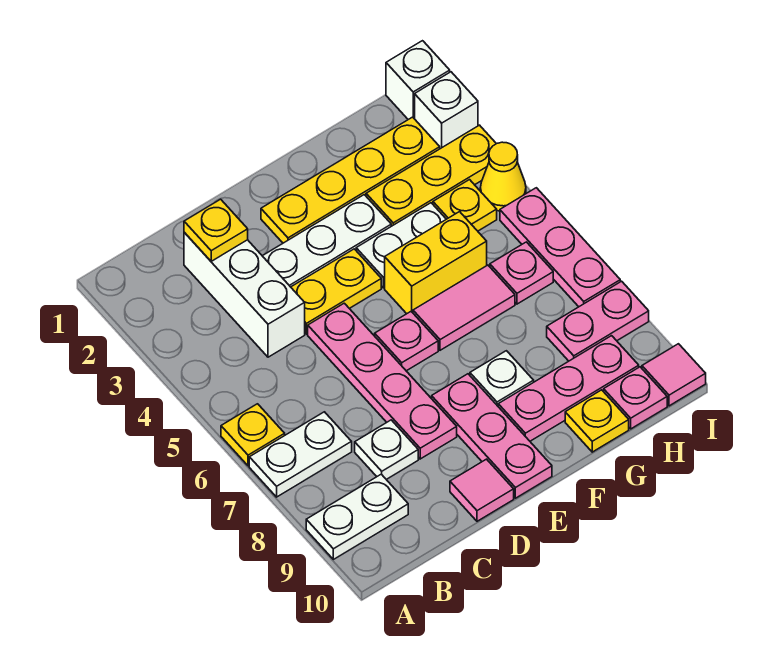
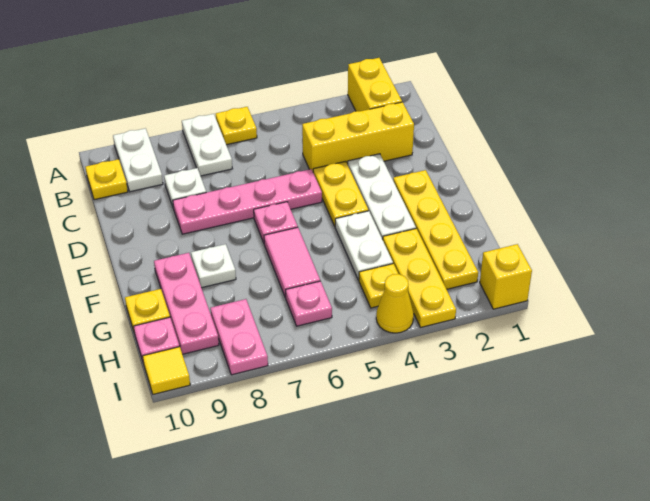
white 1x3 brick [184,233,305,357] -> yellow 1x3 brick [302,102,414,171]
yellow 1x1 plate [184,199,248,261] -> yellow 1x1 plate moved to [85,159,128,200]
pink 1x1 tile [450,459,514,521] -> none
pink 1x3 plate [432,374,552,498] -> none
yellow 1x2 brick [385,212,487,314] -> yellow 1x2 brick moved to [348,58,402,111]
white 1x1 brick [386,41,450,120] -> yellow 1x1 brick [480,244,532,309]
white 1x1 brick [415,72,478,149] -> none
pink 1x3 plate [500,188,620,307] -> none
pink 1x1 tile [642,344,706,406] -> yellow 1x1 tile [143,347,190,394]

